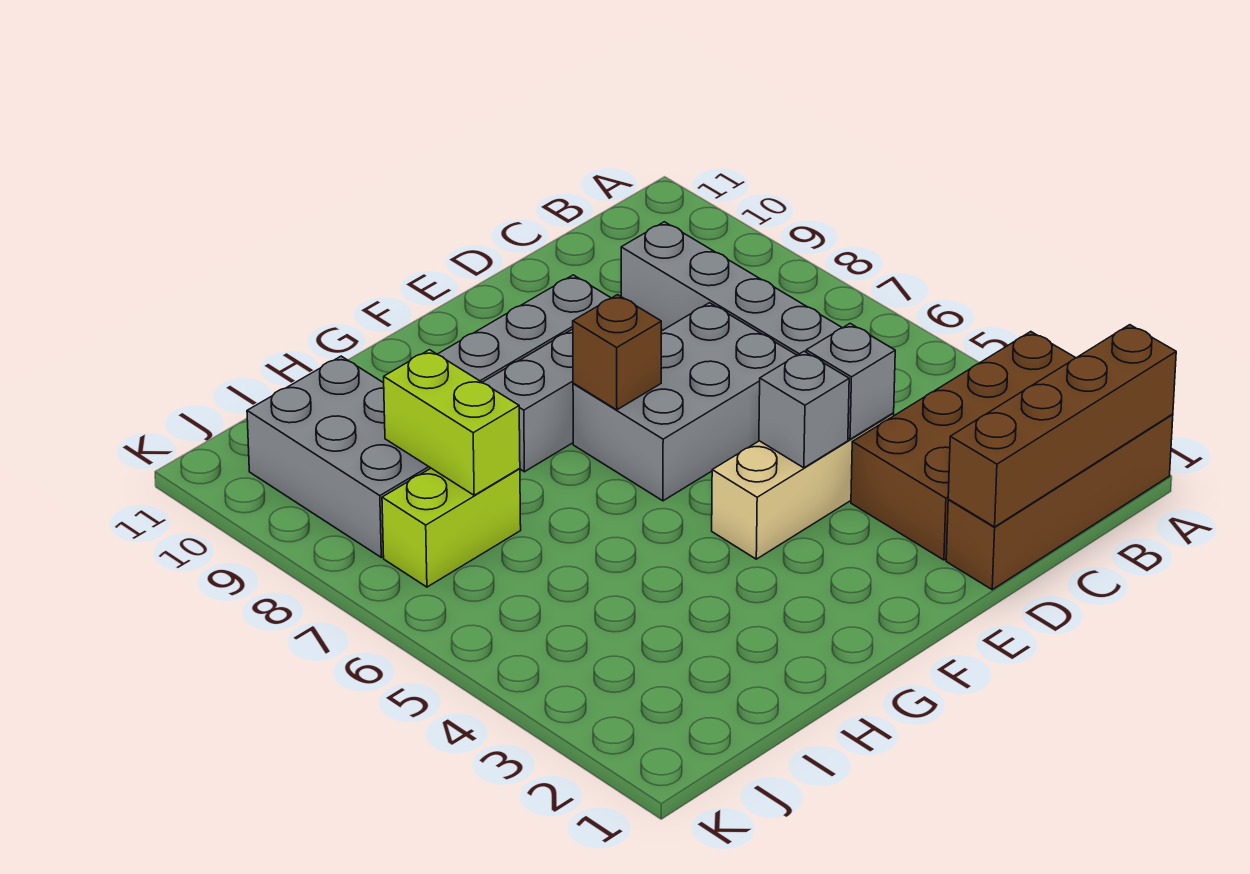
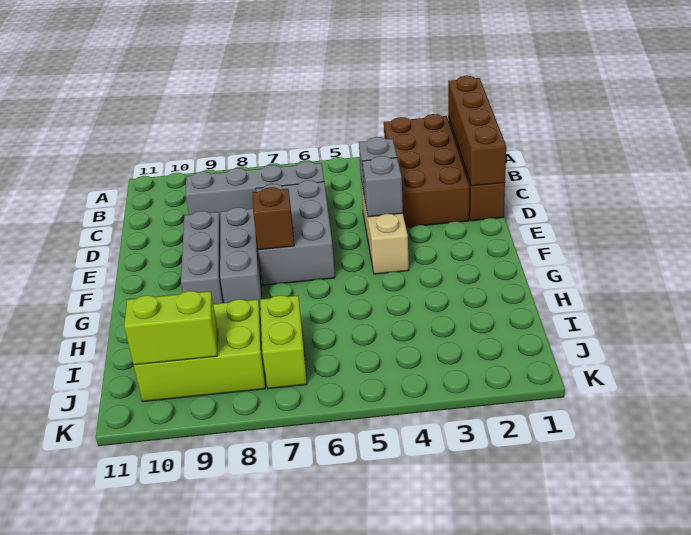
lime 1x2 brick [384,350,520,495] -> lime 1x2 brick moved to [124,291,218,365]
grey 2x3 brick [247,356,430,557] -> lime 2x3 brick [134,299,265,402]

